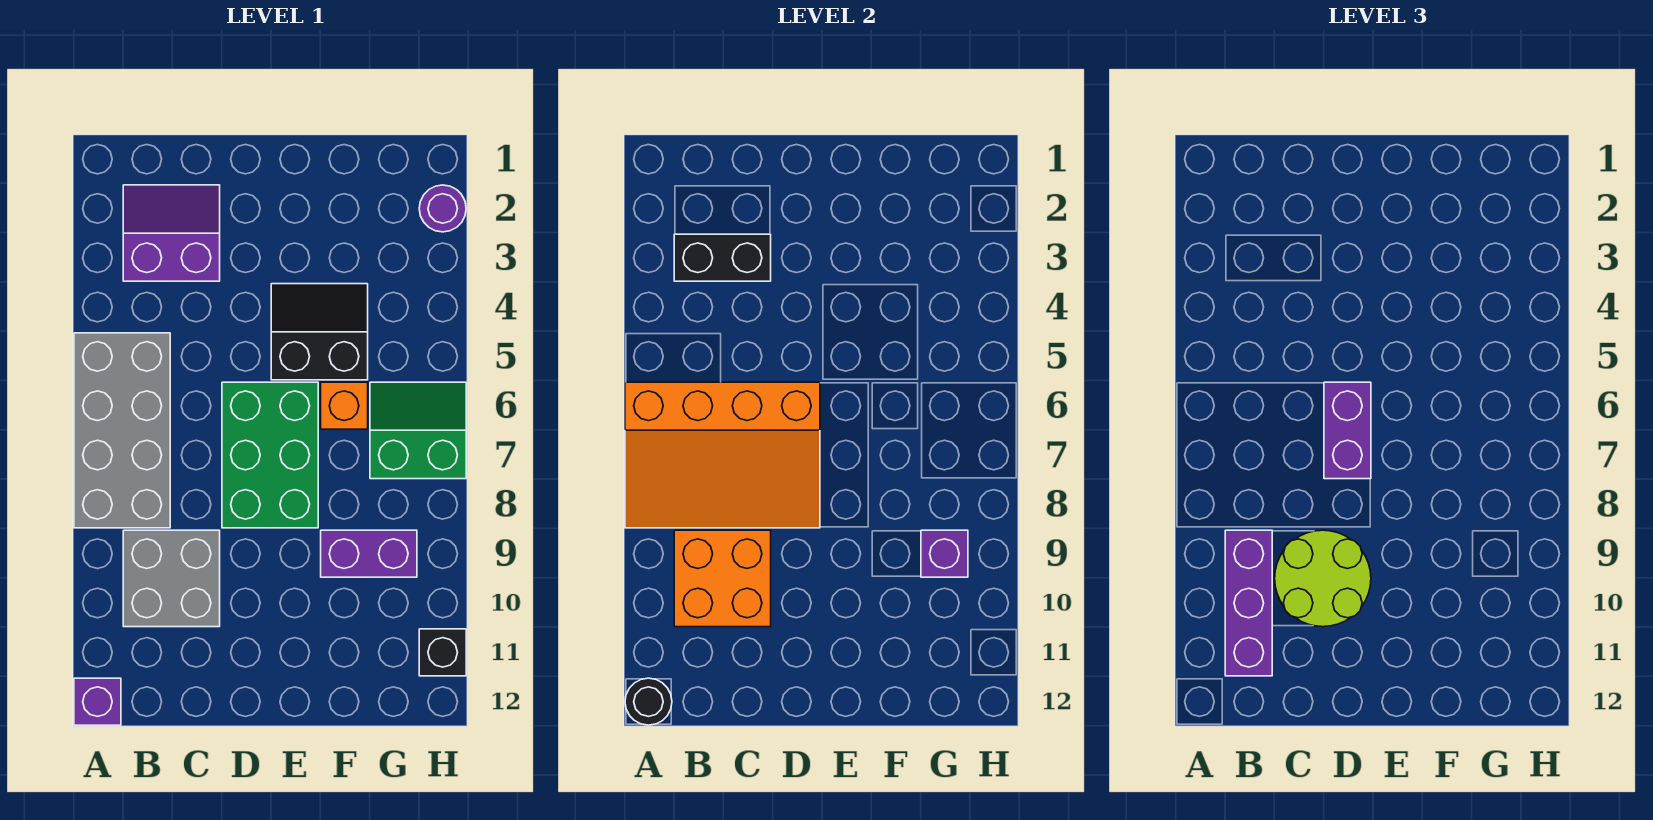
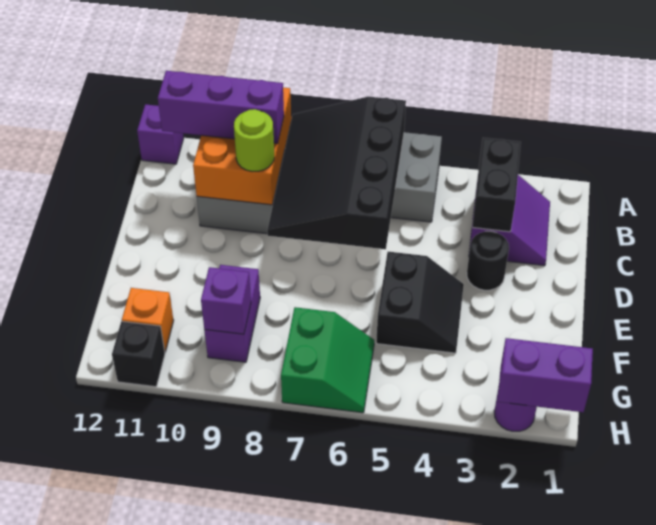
orange 3x4 slope [625,382,820,528] -> black 3x4 slope [267,96,406,249]
black 1x1 round brick [625,678,672,725] -> black 1x1 round brick moved to [467,231,509,290]
orange 2x2 brick [674,530,771,627] -> orange 2x3 brick [193,88,291,205]
lime 2x2 round brick [1275,530,1371,627] -> lime 1x1 round brick [234,109,274,172]
green 2x3 brick [222,382,318,528] -> none
purple 1x2 brick [1324,382,1371,479] -> purple 1x2 brick moved to [498,338,593,412]
orange 1x1 brick [321,382,368,429] -> orange 1x1 brick moved to [122,288,174,352]

